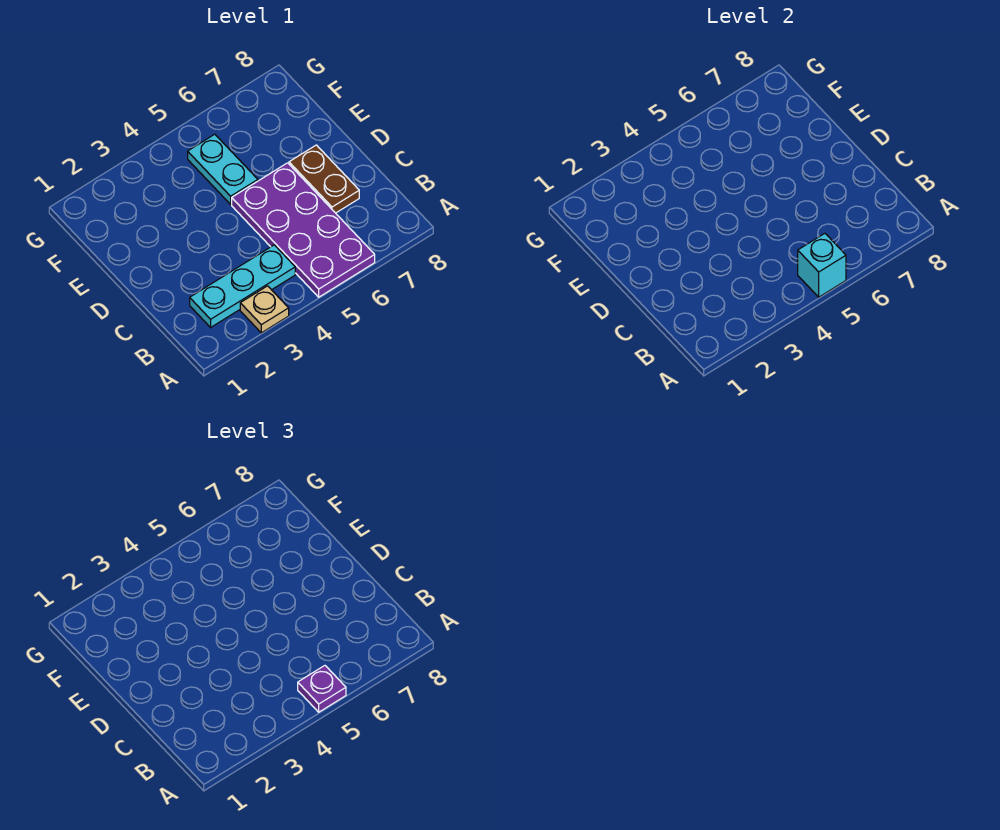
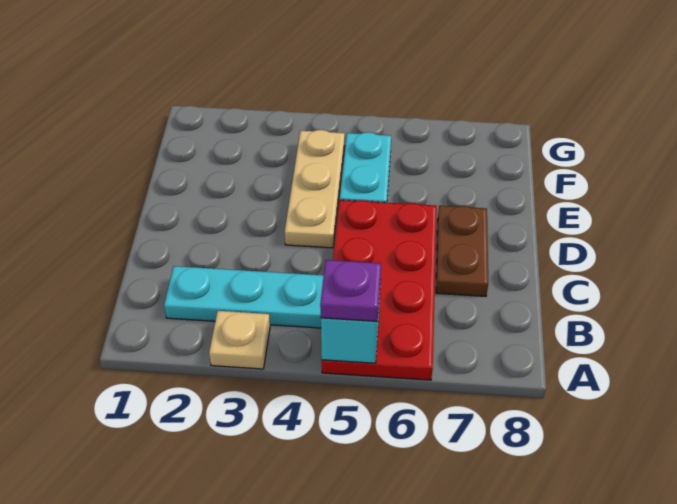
purple 2x4 plate [232,163,375,297] -> red 2x4 plate [322,200,437,380]
none -> tan 1x3 plate [285,130,345,248]

